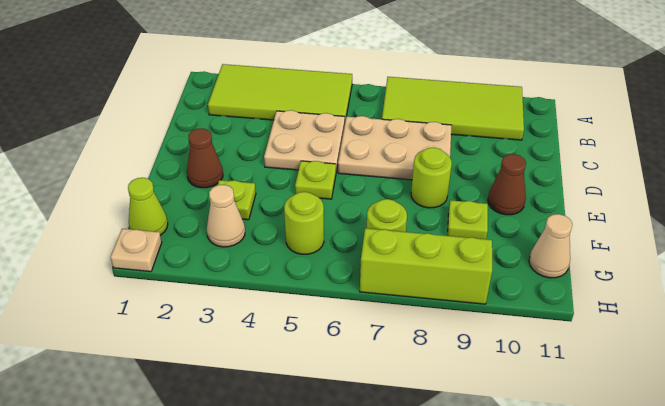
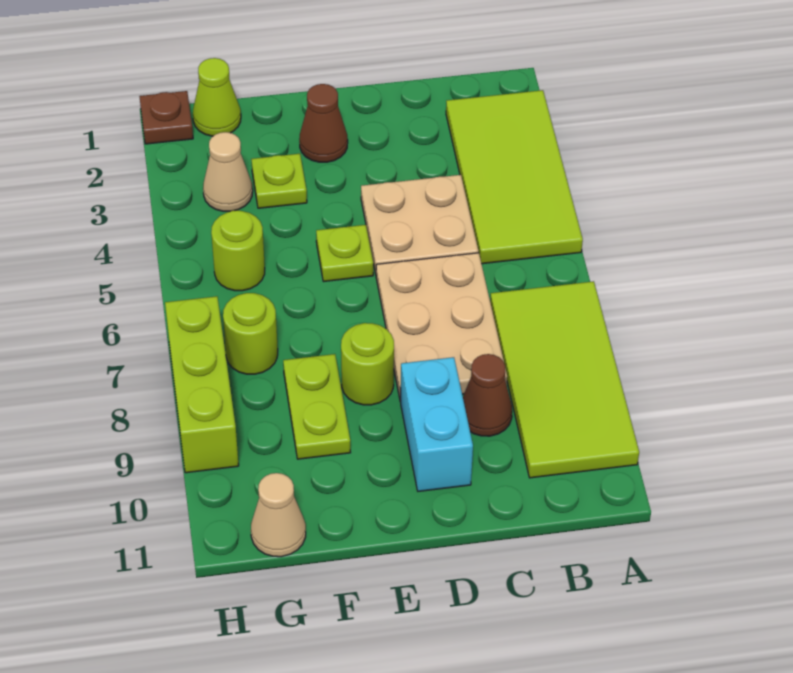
none -> cyan 1x2 brick [400,357,473,491]
brown 1x1 cone [488,154,526,215] -> brown 1x1 cone moved to [463,354,512,436]
lime 1x1 plate [448,200,488,239] -> lime 1x2 plate [283,354,351,459]
tan 1x1 plate [110,229,162,272] -> brown 1x1 plate [139,91,193,144]

